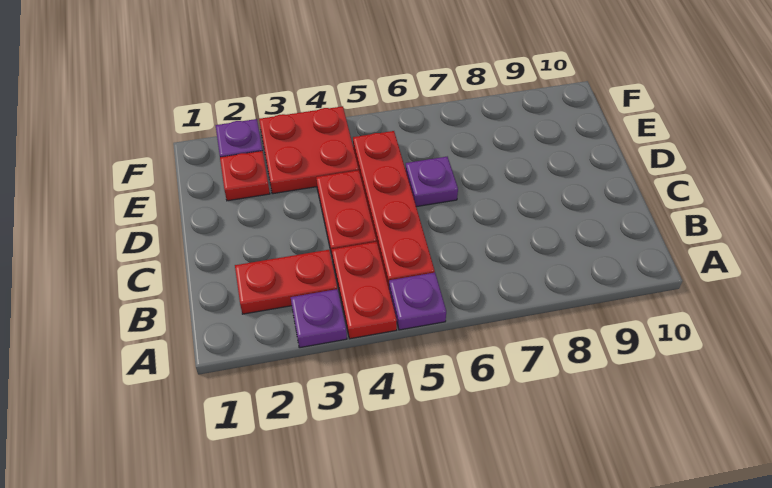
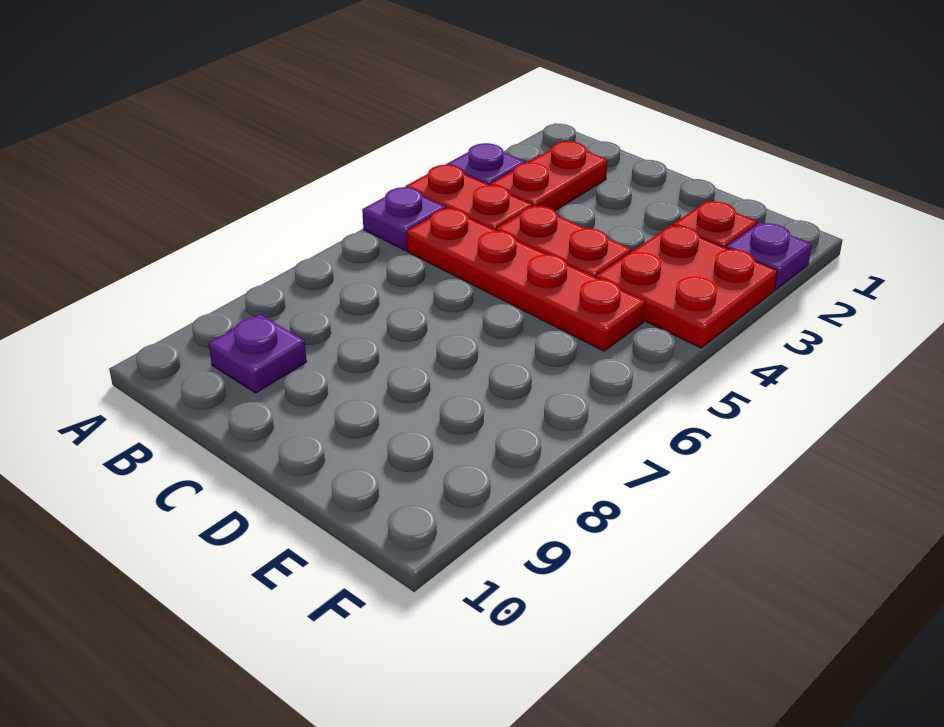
purple 1x1 plate [406,157,458,207] -> purple 1x1 plate moved to [209,314,307,393]

